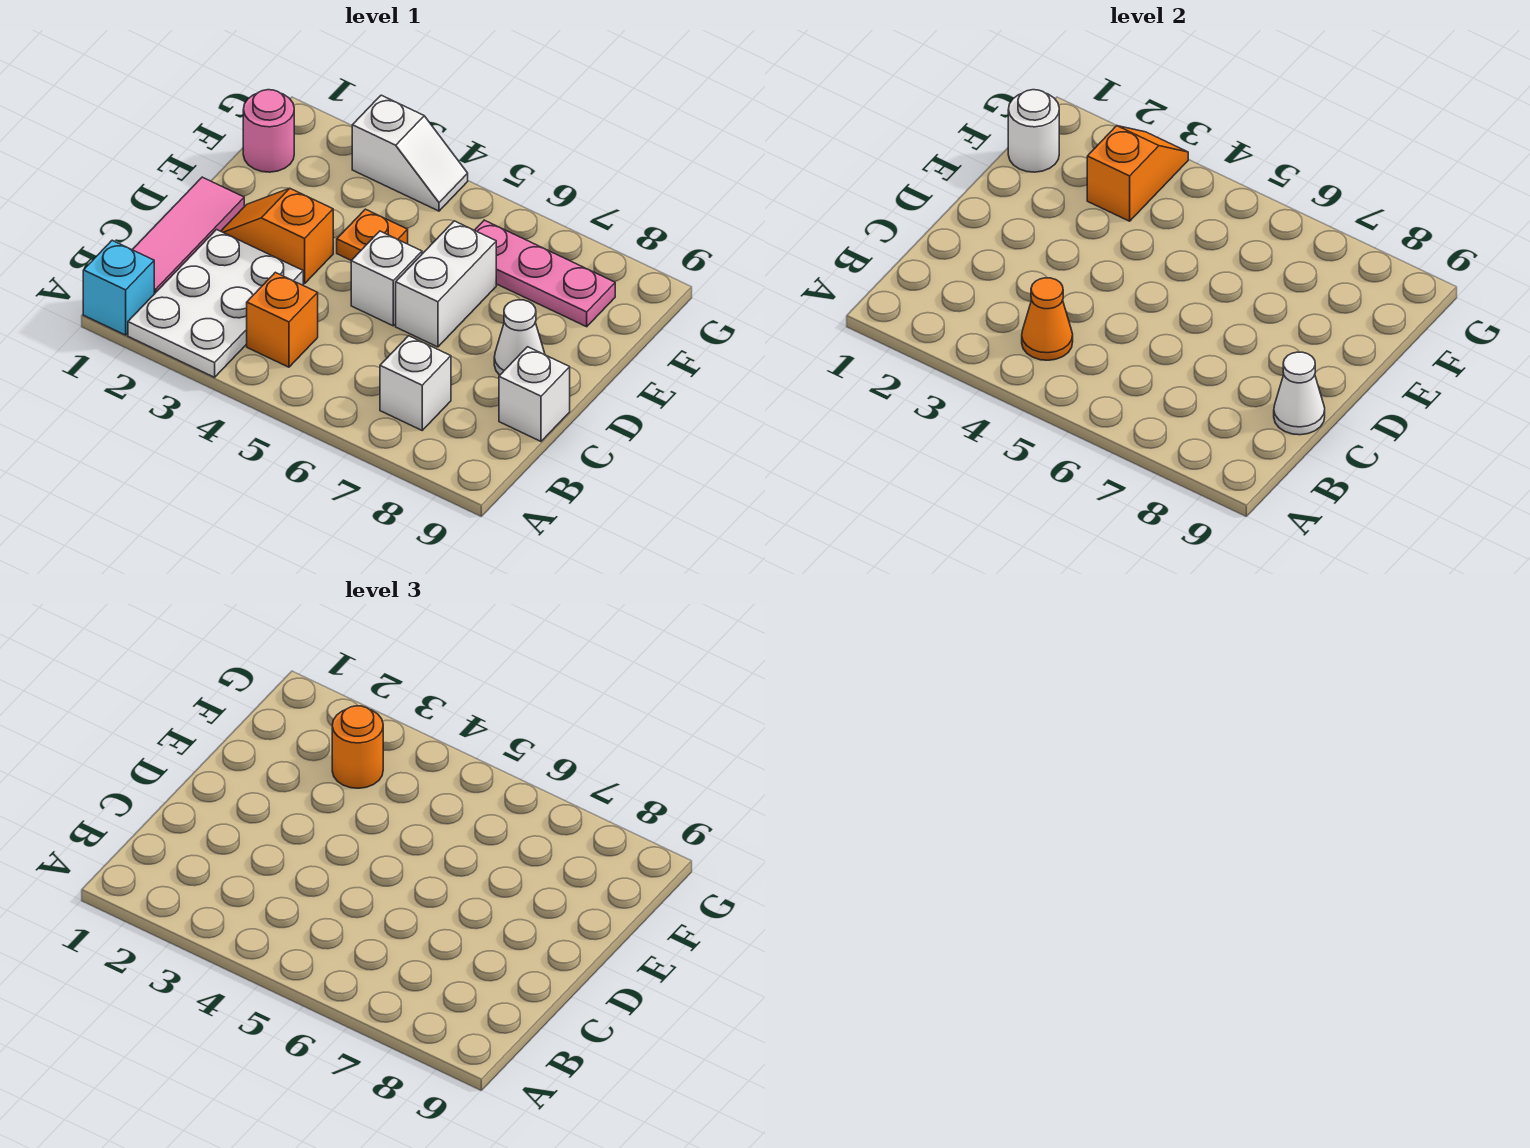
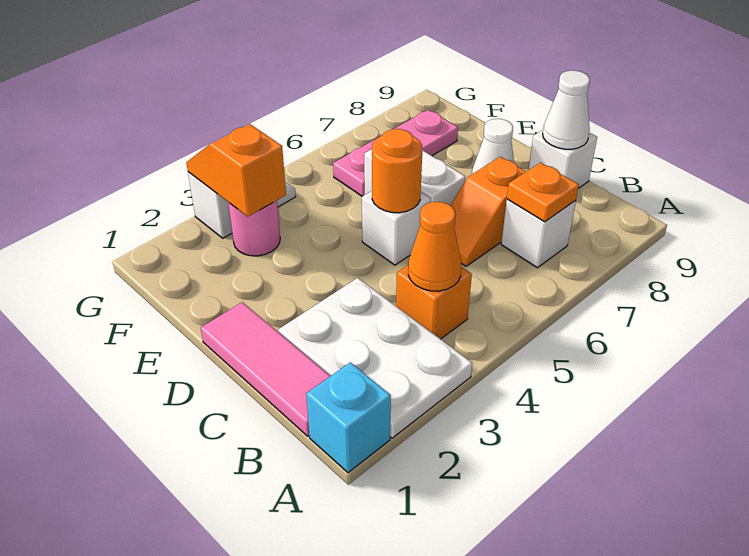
orange 1x2 slope [221,189,333,284] -> orange 1x2 slope moved to [450,157,526,266]
orange 1x1 plate [337,209,408,260] -> orange 1x1 plate moved to [507,163,579,222]
pink 1x1 round brick [243,90,294,172] -> pink 1x1 round brick moved to [228,201,280,256]
white 1x1 round brick [1008,90,1059,172] -> none
orange 1x1 round brick [332,706,383,788] -> orange 1x1 round brick moved to [372,129,422,213]

